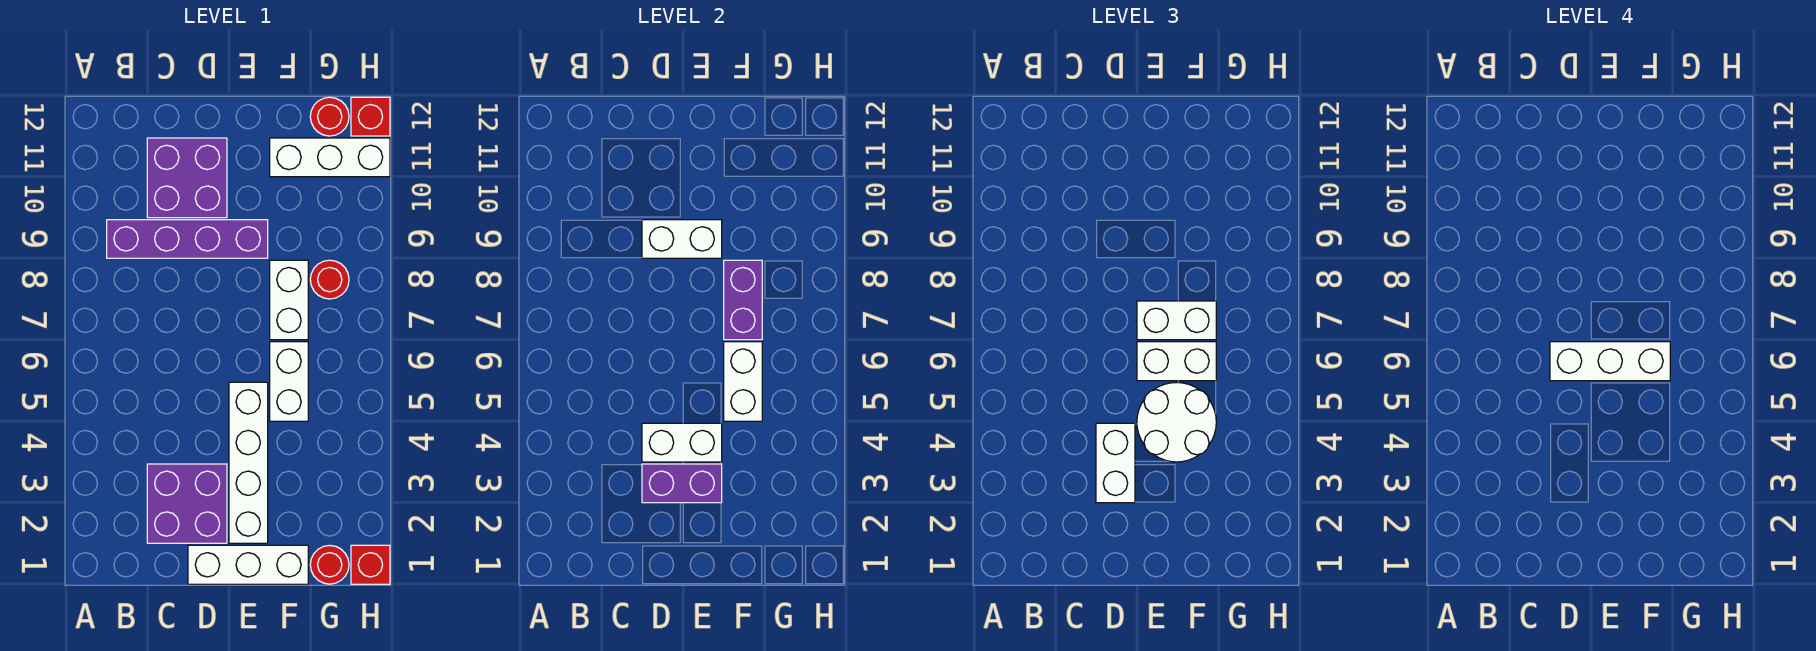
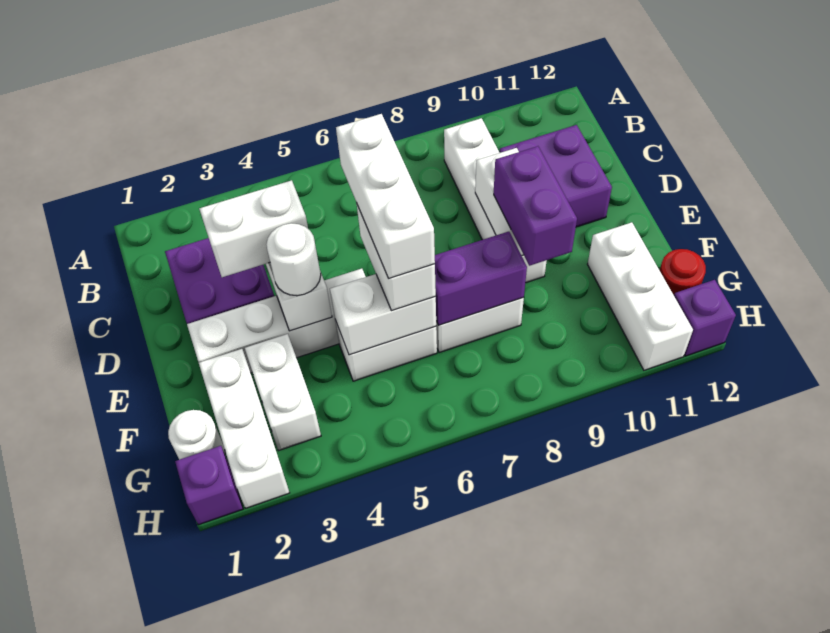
purple 1x4 brick [107,220,268,258] -> white 1x4 brick [444,118,547,283]
white 1x3 brick [188,545,308,584] -> white 1x3 brick moved to [199,349,290,508]
purple 1x2 brick [642,464,722,503] -> purple 1x2 brick moved to [494,146,577,266]
white 2x2 round brick [1137,382,1216,462] -> white 1x1 round brick [266,223,321,296]
white 1x2 brick [1137,301,1216,340] -> white 1x2 brick moved to [245,334,321,451]
red 1x1 round brick [310,545,349,584] -> white 1x1 round brick [168,410,225,460]
red 1x1 round brick [310,260,349,299] -> none
red 1x1 brick [351,545,390,584] -> purple 1x1 brick [175,446,243,525]
red 1x1 brick [351,97,390,136] -> purple 1x1 brick [674,280,736,356]

